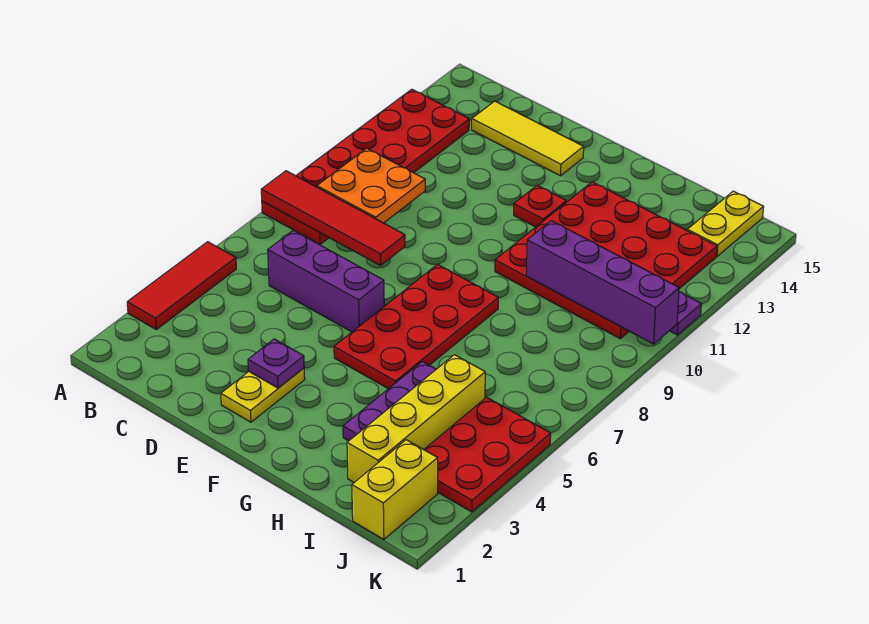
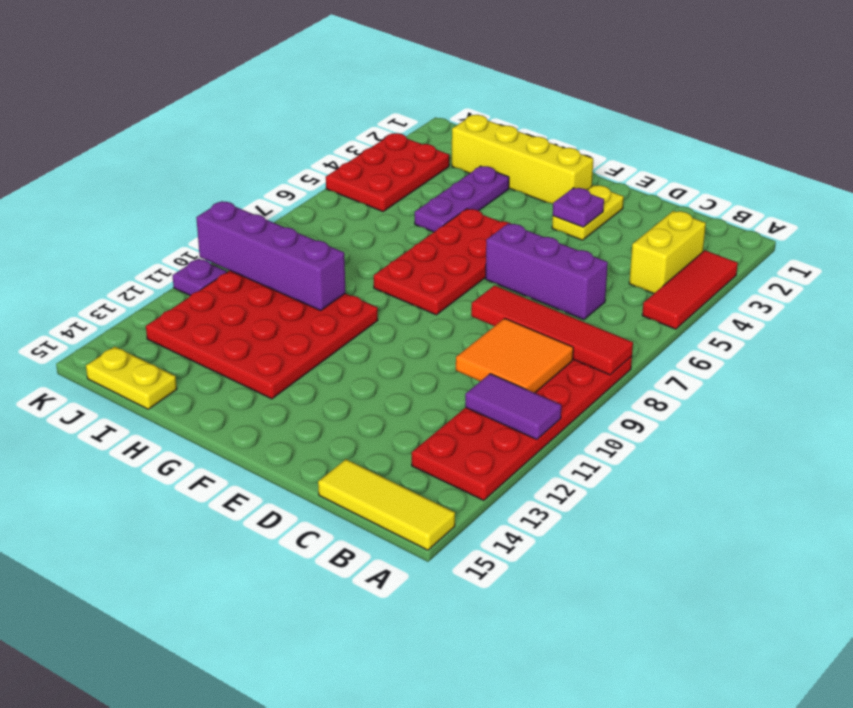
none -> purple 1x2 tile [465,374,562,440]
orange 2x2 plate [317,148,425,223] -> orange 2x2 tile [456,318,573,393]
yellow 1x3 tile [472,101,584,176] -> yellow 1x3 tile moved to [318,459,455,550]
red 1x1 plate [514,185,566,227] -> none
yellow 1x4 brick [347,355,485,482] -> yellow 1x4 brick turned to [452,115,593,204]
yellow 1x2 brick [352,440,438,540] -> yellow 1x2 brick moved to [629,211,706,294]
yellow 1x2 plate [687,191,764,256] -> yellow 1x2 plate turned to [86,347,177,409]

